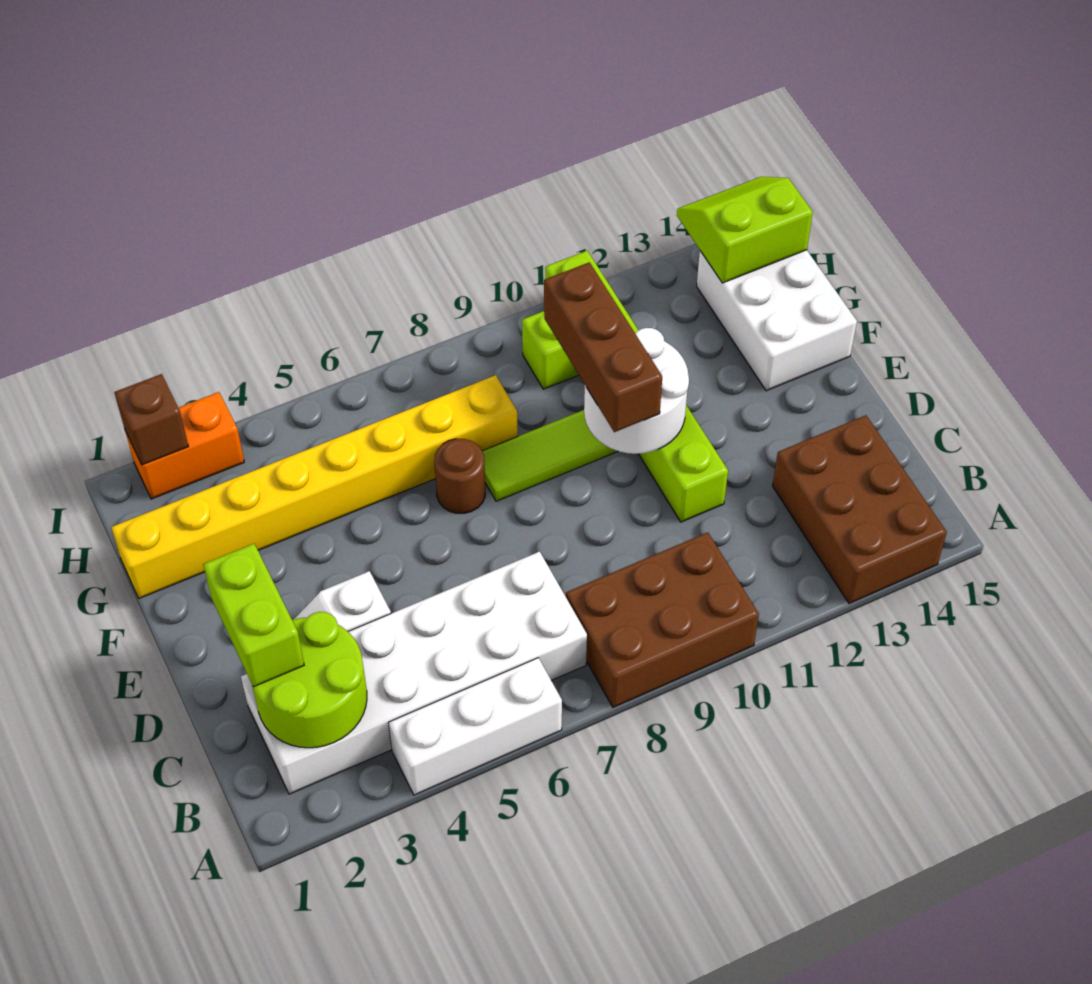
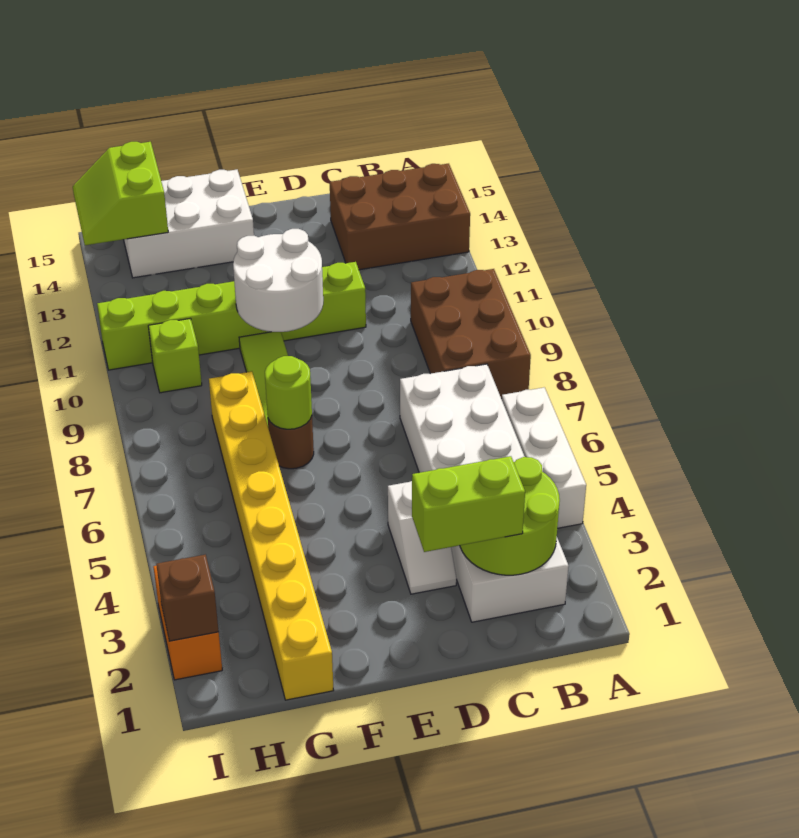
brown 1x3 brick [544,262,662,432] -> none
none -> lime 1x1 round brick [265,356,312,429]

